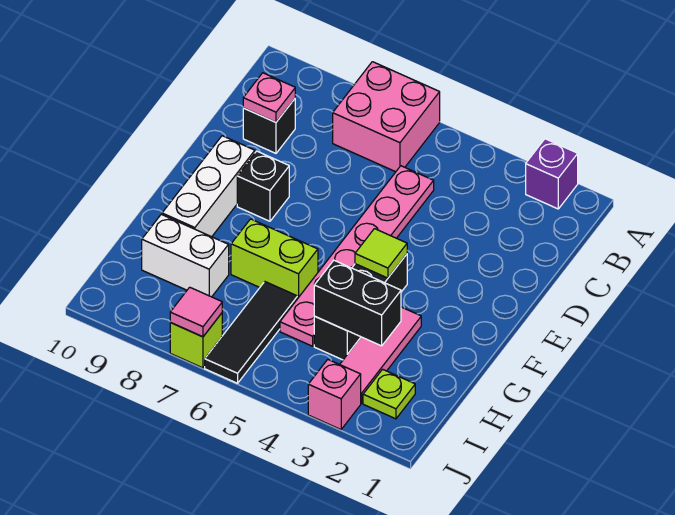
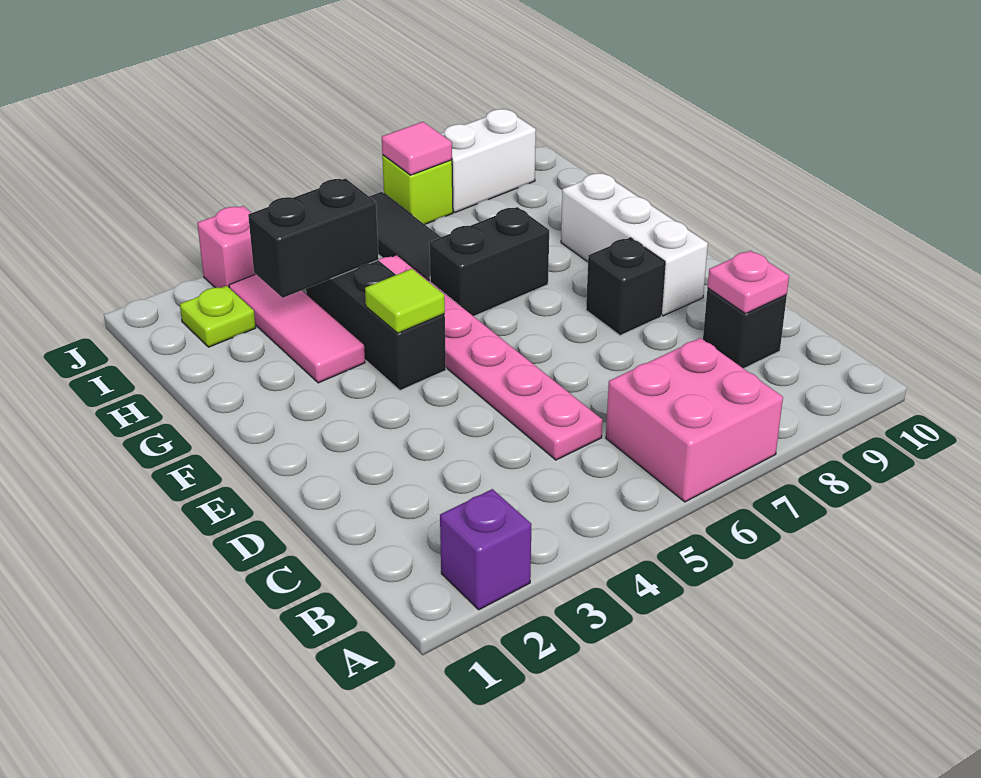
lime 1x2 brick [231,219,318,298] -> black 1x2 brick [429,207,549,316]
white 1x2 brick [142,214,229,297] -> white 1x2 brick moved to [441,109,536,212]

